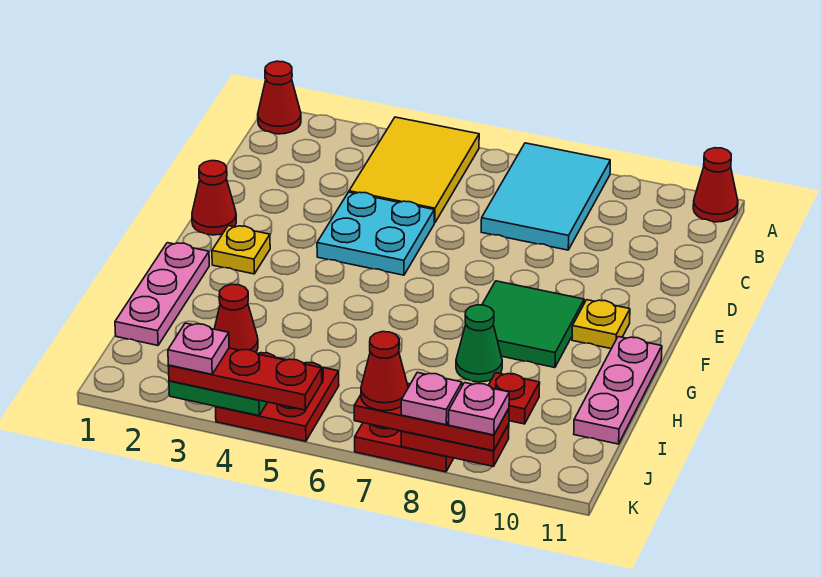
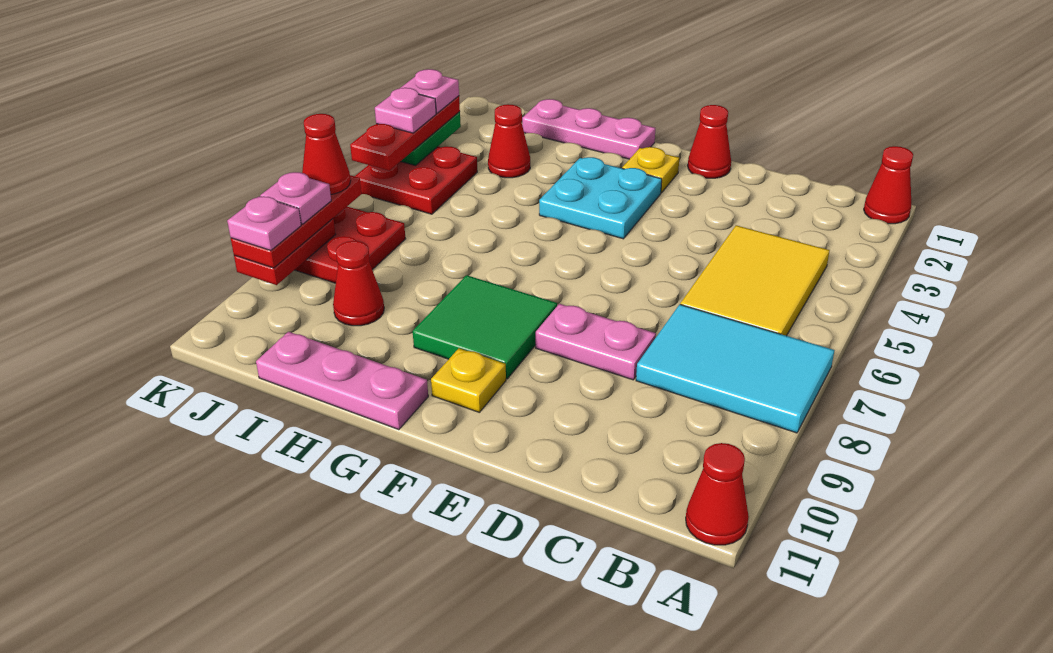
yellow 2x3 tile [349,117,479,223] -> yellow 2x3 tile turned to [680,225,830,336]
cyan 2x2 plate [317,192,434,275] -> cyan 2x2 plate moved to [539,157,662,239]
none -> pink 1x2 plate [536,304,656,380]
green 1x1 cone [456,305,502,382] -> none
red 1x1 plate [488,373,540,424] -> red 1x1 cone [333,241,384,326]
none -> pink 1x1 plate [375,88,436,133]

